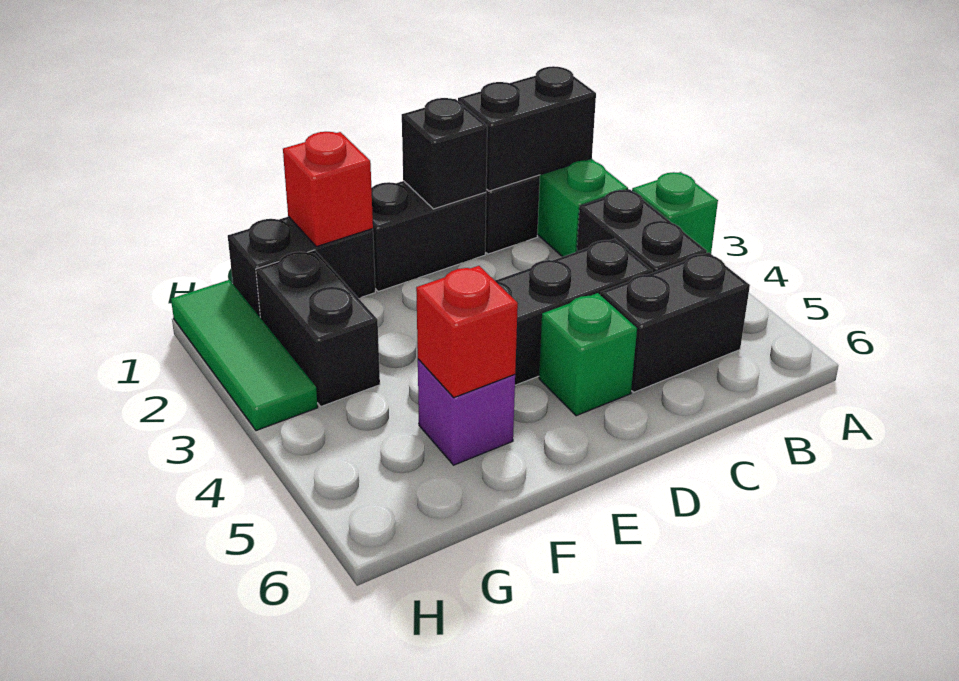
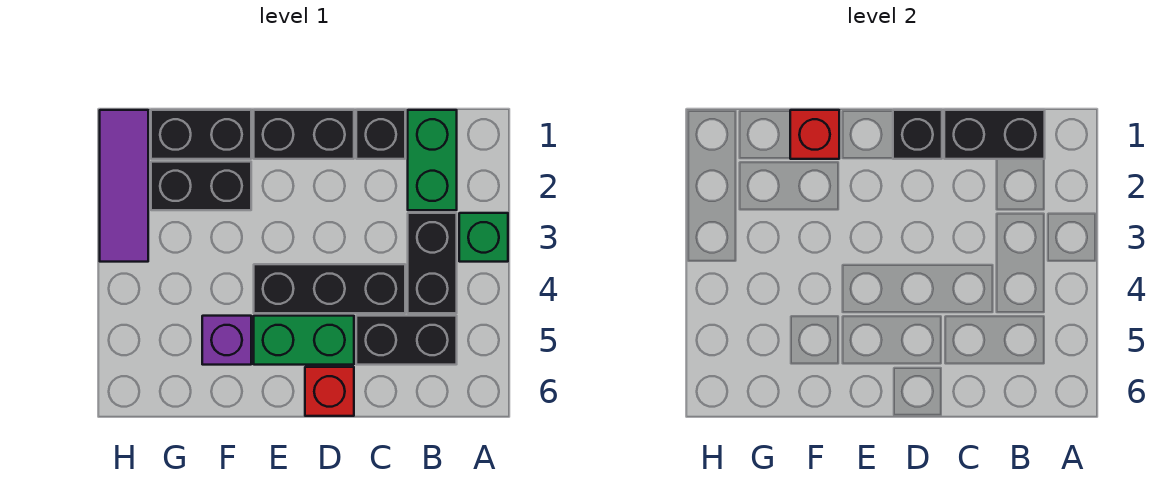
green 1x1 brick [539,293,637,416] -> green 1x2 brick [254,316,354,365]
red 1x1 brick [416,266,518,398] -> red 1x1 brick moved to [305,367,354,416]
black 1x2 brick [256,250,380,406] -> black 1x2 brick turned to [151,162,251,210]
green 1x3 tile [171,280,318,431] -> purple 1x3 tile [100,110,148,262]

